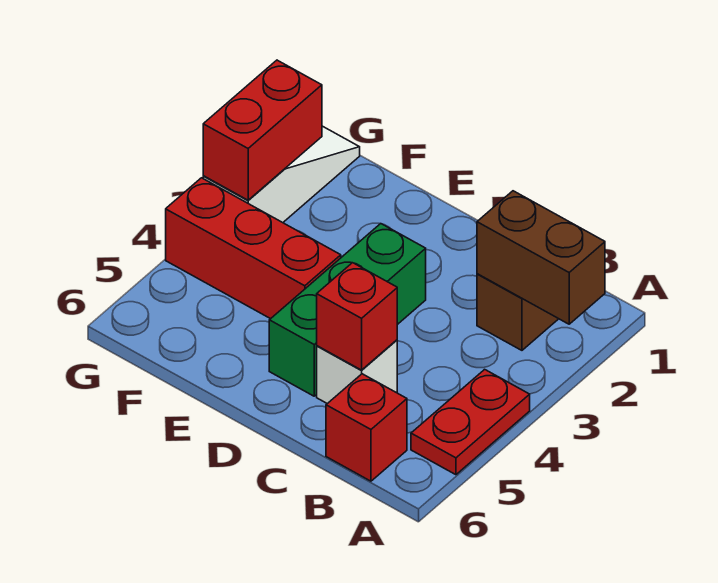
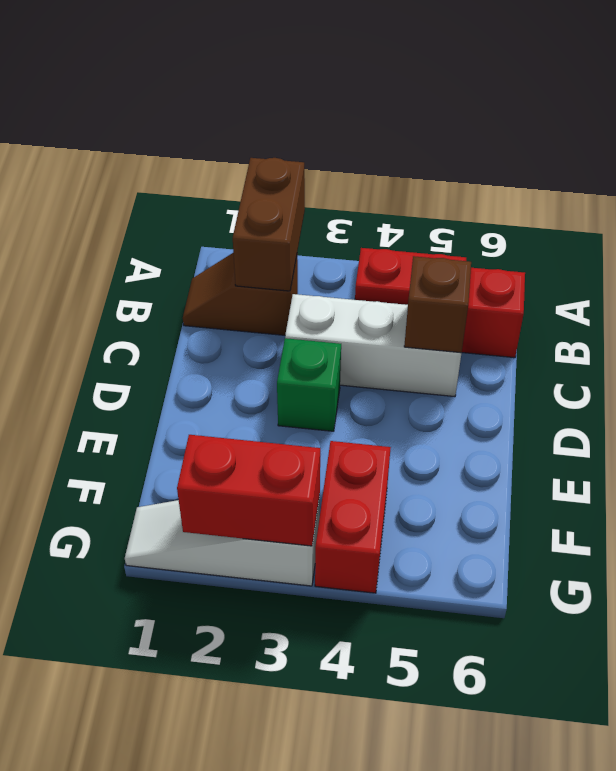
white 1x1 brick [317,340,397,404] -> white 1x3 brick [285,294,461,397]
red 1x1 brick [317,263,397,370] -> brown 1x1 brick [404,256,471,353]
green 1x3 brick [269,224,426,396] -> green 1x1 brick [277,338,341,431]
red 1x3 brick [166,178,341,319] -> red 1x2 brick [315,441,391,593]

